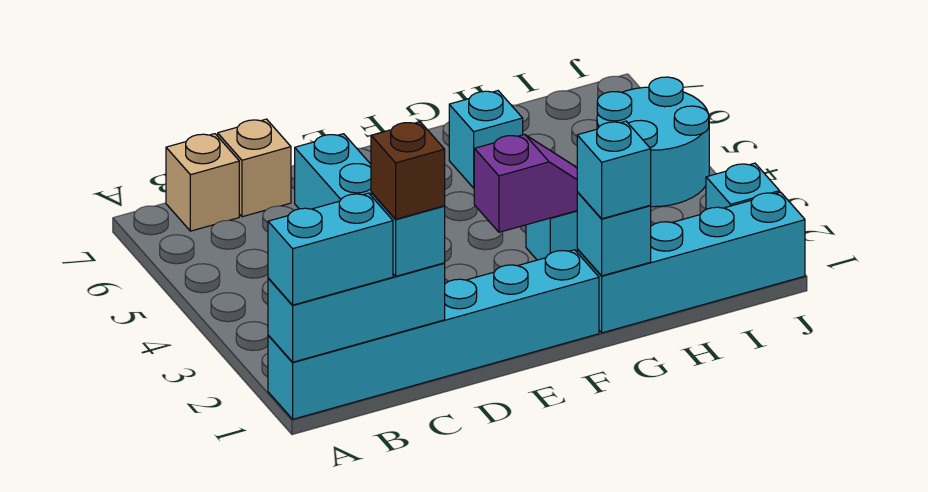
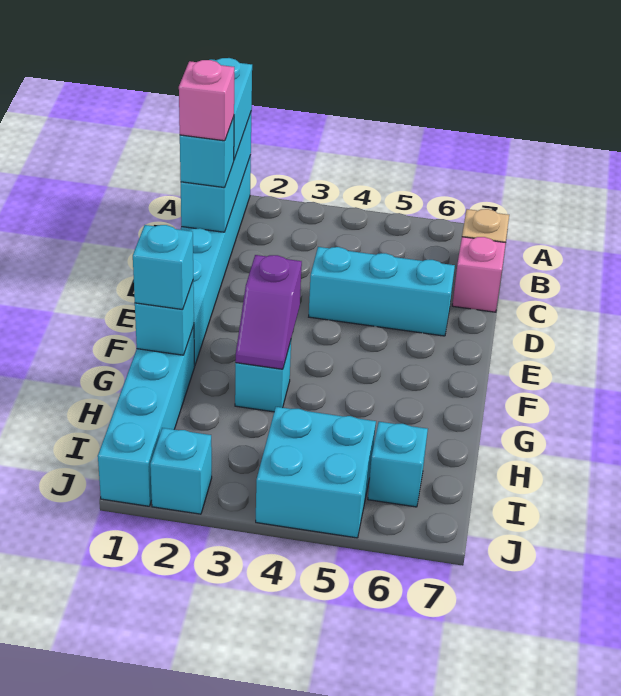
brown 1x1 brick [371,122,445,219] -> pink 1x1 brick [179,60,234,141]
tan 1x1 brick [218,119,291,217] -> pink 1x1 brick [452,237,506,312]
cyan 1x1 brick [449,91,523,188] -> cyan 1x1 brick moved to [368,422,428,507]
cyan 2x2 round brick [597,77,709,207] -> cyan 2x2 brick [256,407,376,538]

